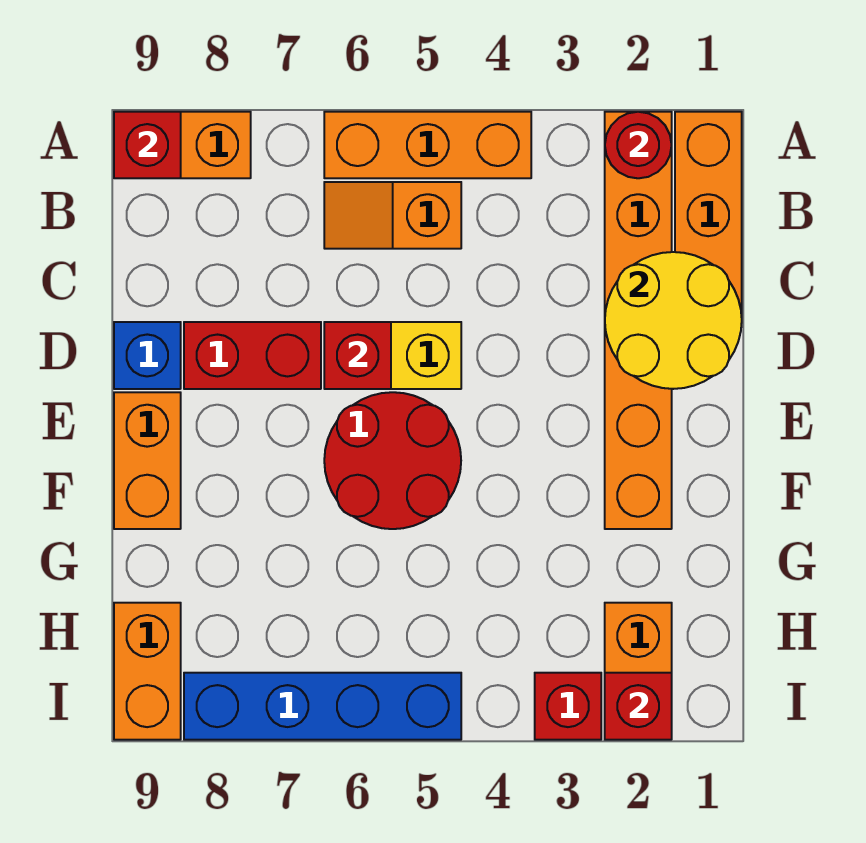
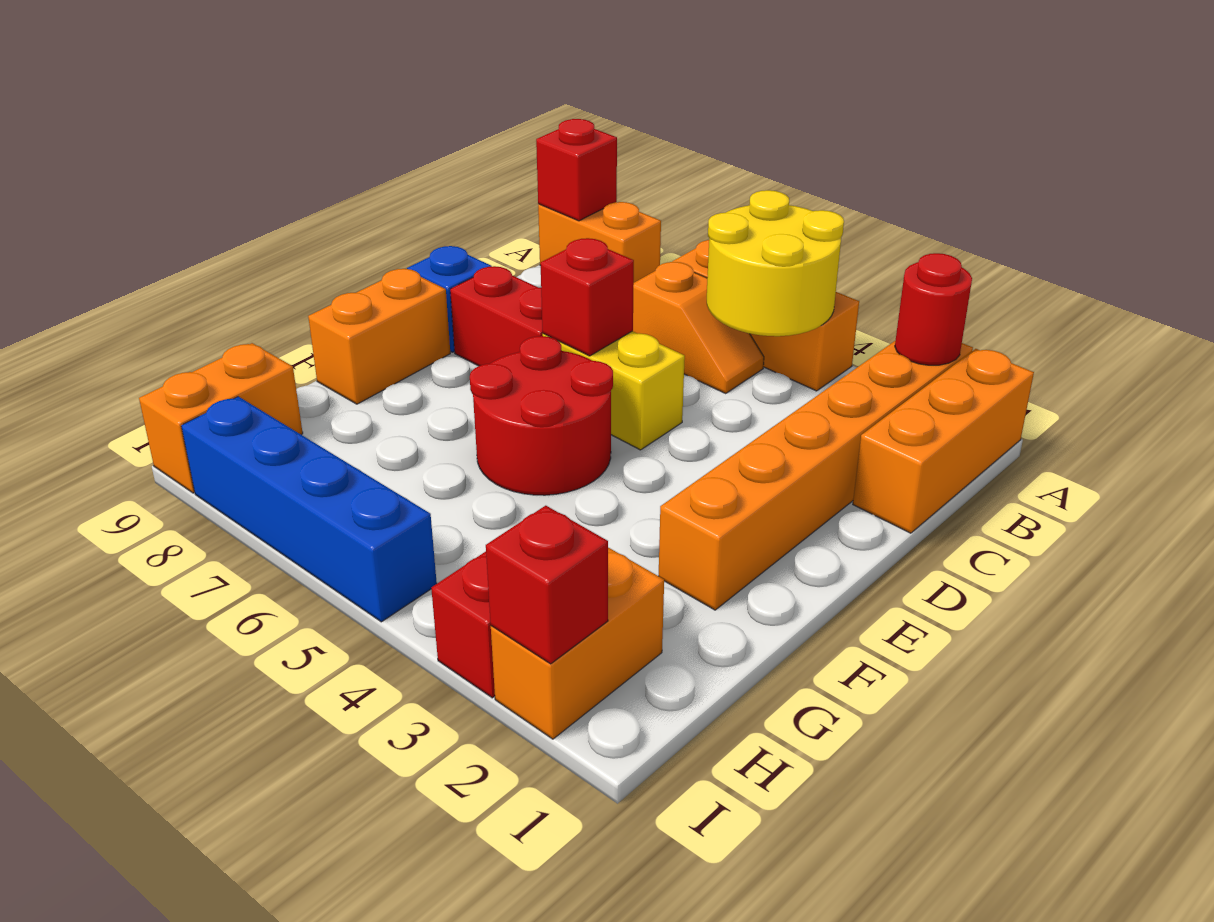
orange 1x2 slope [324,182,461,249] -> orange 1x2 slope turned to [633,262,764,393]
yellow 2x2 round brick [605,252,742,389] -> yellow 2x2 round brick moved to [707,190,844,336]

